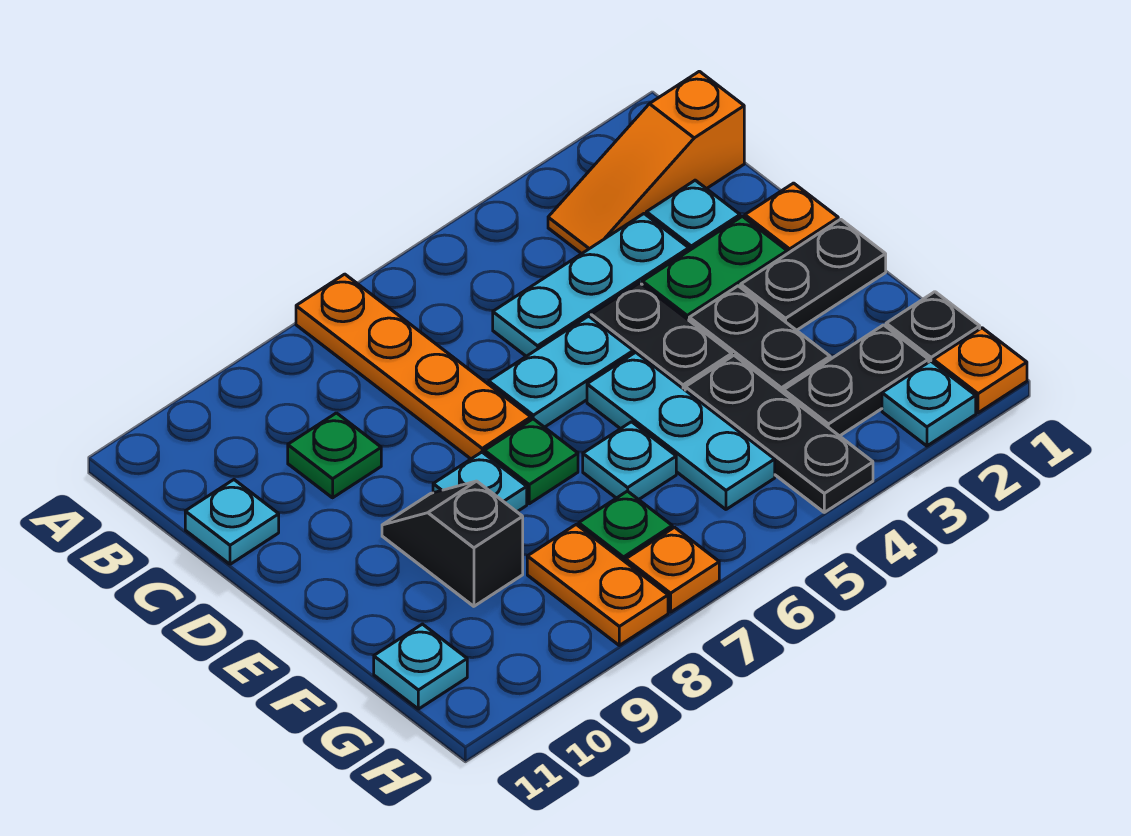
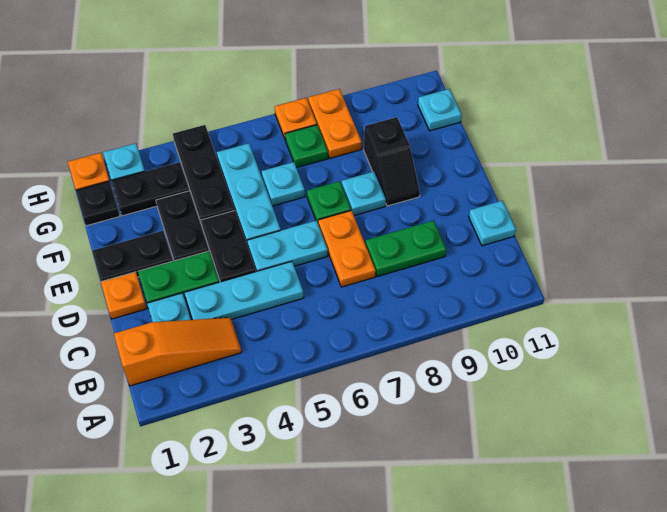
orange 1x4 plate [296,274,531,459] -> orange 1x2 plate [318,211,376,287]
green 1x1 plate [288,413,381,498] -> green 1x2 plate [365,220,446,277]

